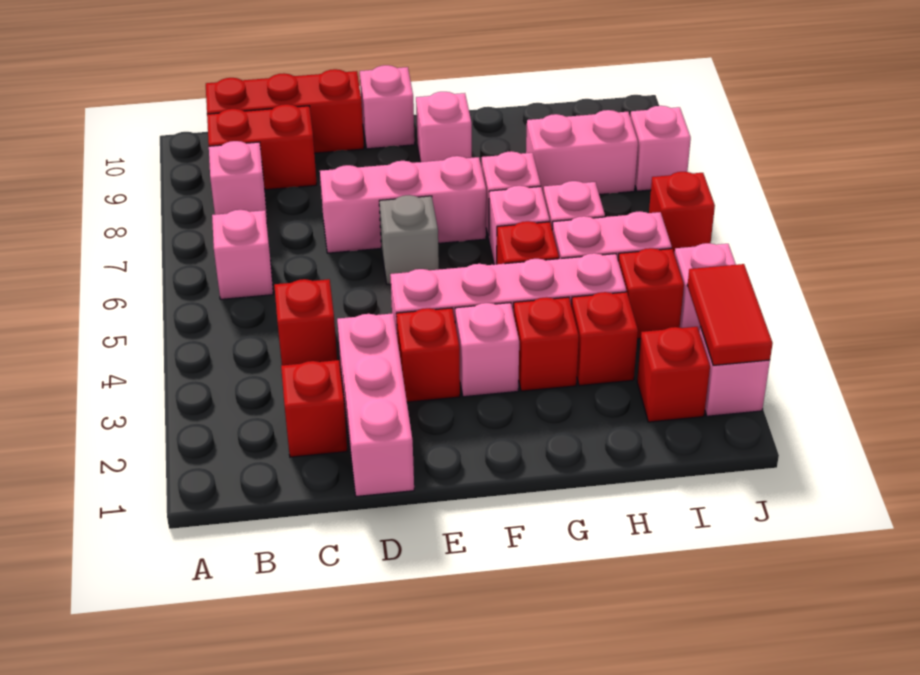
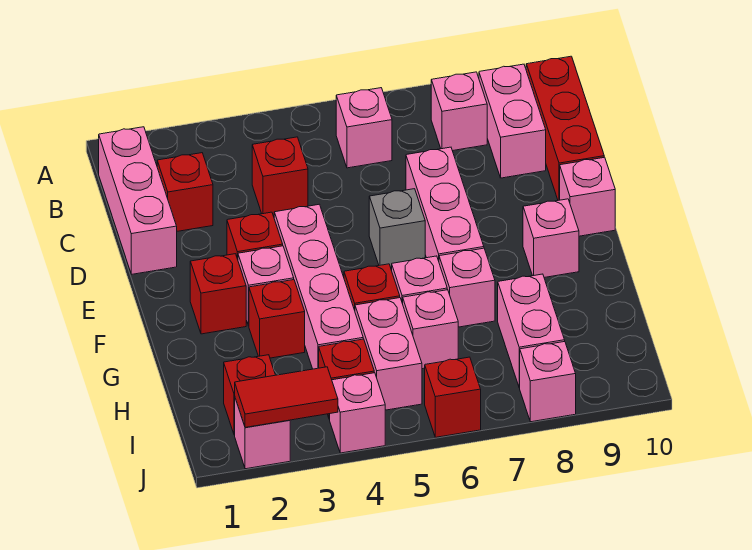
red 1x2 brick [207,104,317,190] -> pink 1x2 brick [479,64,546,178]
pink 1x3 brick [337,313,414,497] -> pink 1x3 brick turned to [99,127,177,274]
red 1x1 brick [571,292,638,386] -> red 1x1 brick moved to [190,254,246,334]

